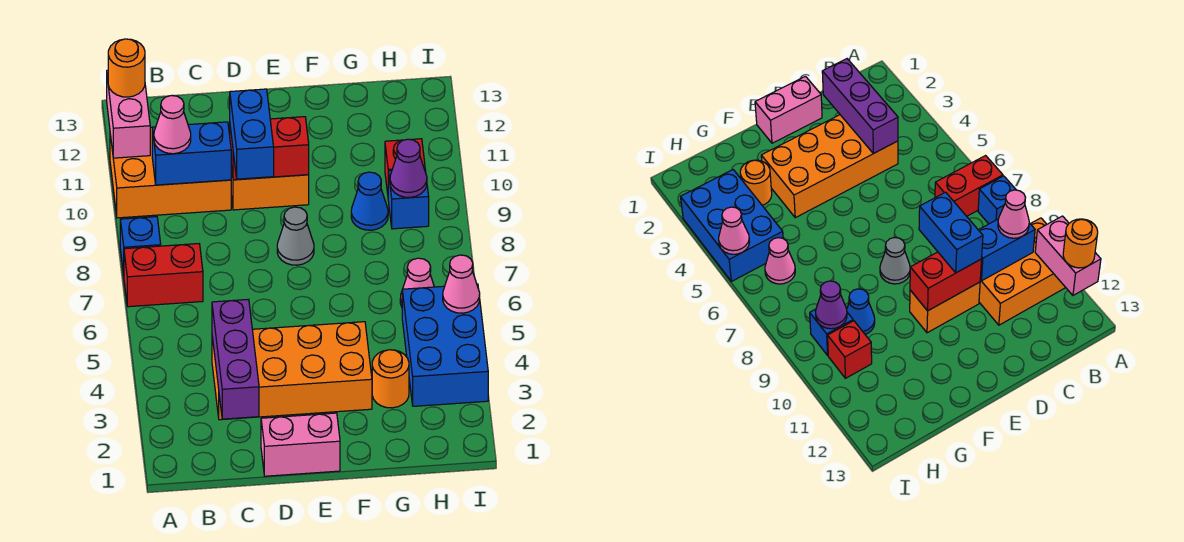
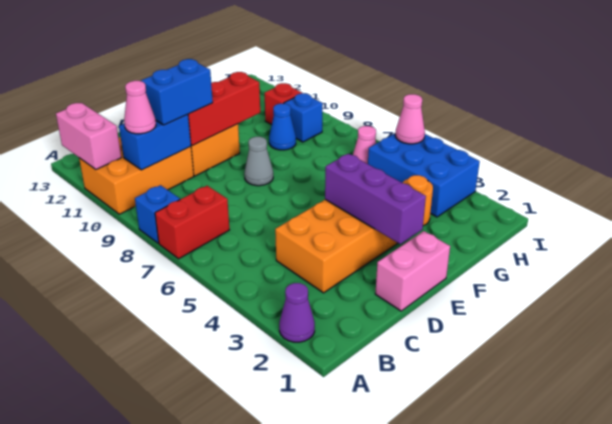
orange 1x1 round brick [108,39,145,97] -> none
purple 1x3 brick [212,299,259,419] -> purple 1x3 brick moved to [325,154,426,244]
blue 1x2 brick [230,89,274,179] -> blue 1x2 brick turned to [141,59,213,125]
red 1x2 brick [230,117,309,180] -> red 1x3 brick [188,72,260,145]
purple 1x1 cone [390,139,427,197] -> purple 1x1 cone moved to [279,283,315,342]

